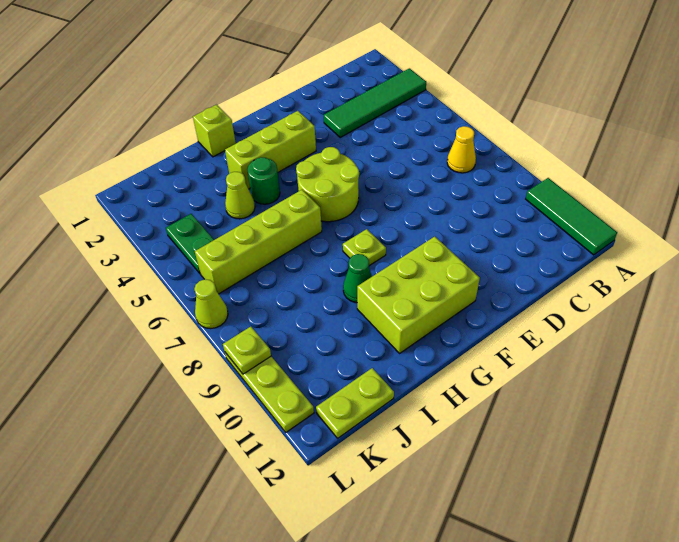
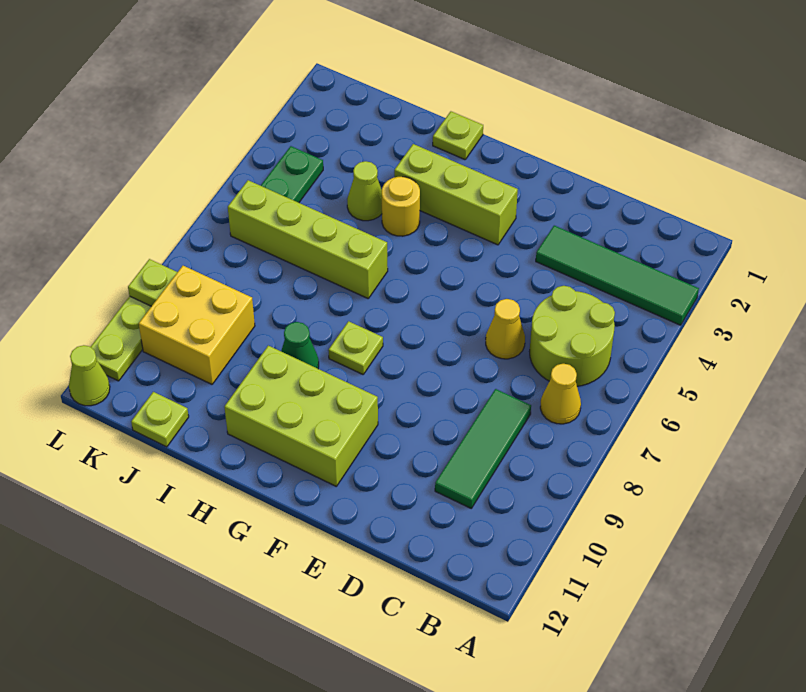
green 1x3 tile [526,178,617,255] -> green 1x3 tile moved to [435,389,531,508]
none -> yellow 1x1 cone [486,299,525,359]
lime 2x2 round brick [296,147,359,222] -> lime 2x2 round brick moved to [530,286,615,386]
lime 1x1 brick [193,105,236,157] -> lime 1x1 plate [433,112,483,160]
green 1x1 round brick [247,157,280,204] -> yellow 1x1 round brick [382,177,420,236]
none -> yellow 2x2 brick [139,266,255,384]
lime 1x2 plate [316,368,394,438] -> lime 1x1 plate [131,392,189,447]
lime 1x1 cone [194,279,228,329] -> lime 1x1 cone moved to [69,345,110,406]

